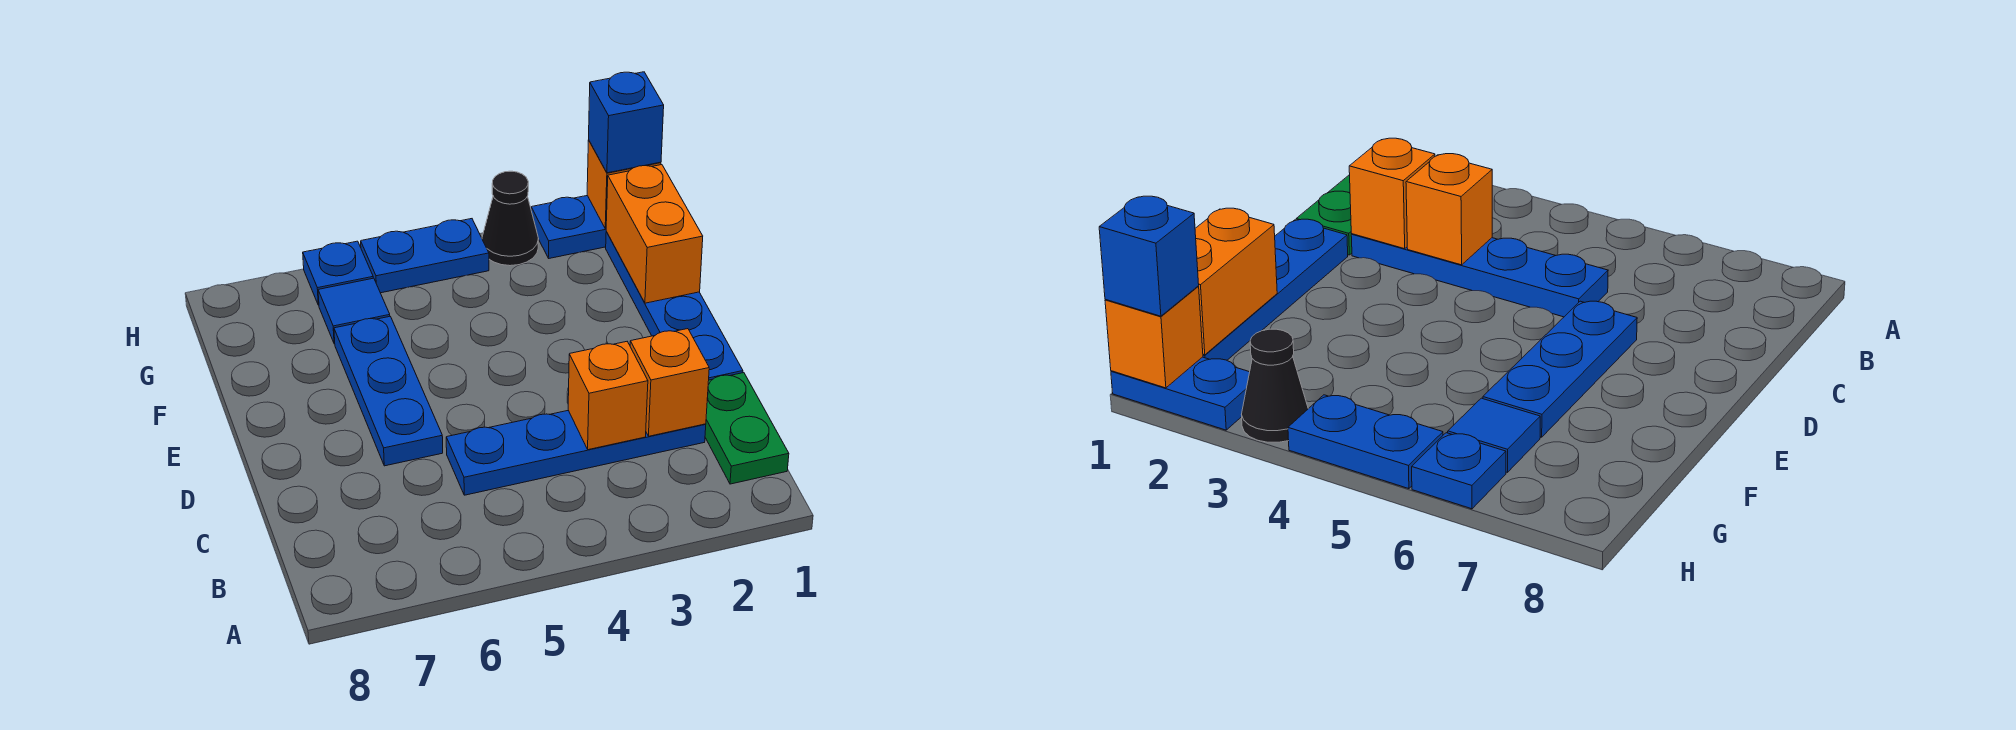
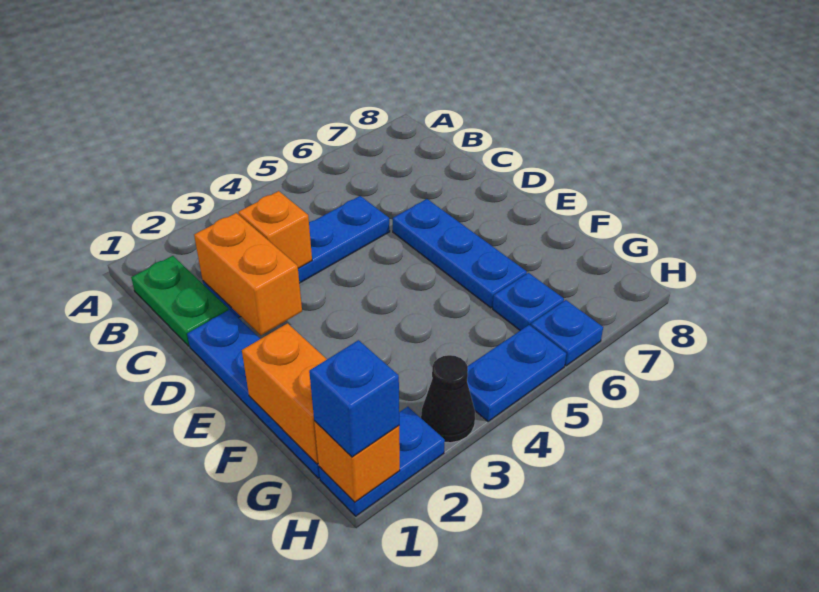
orange 1x1 brick [630,329,709,436] -> orange 1x2 brick [194,213,302,335]
blue 1x1 tile [318,278,390,344] -> blue 1x1 plate [493,273,564,330]

